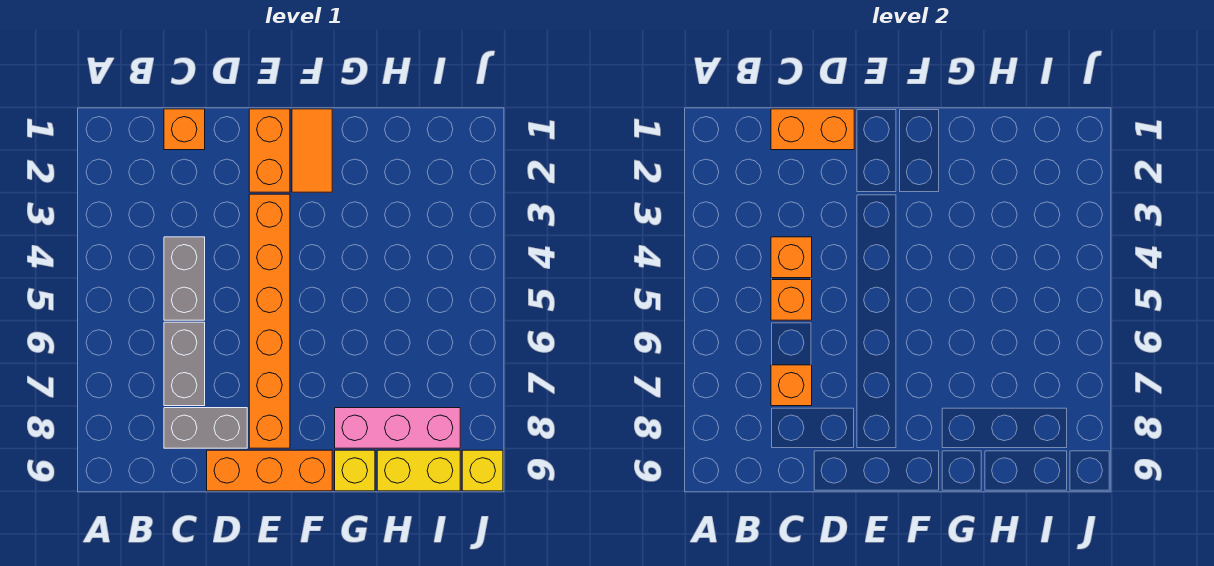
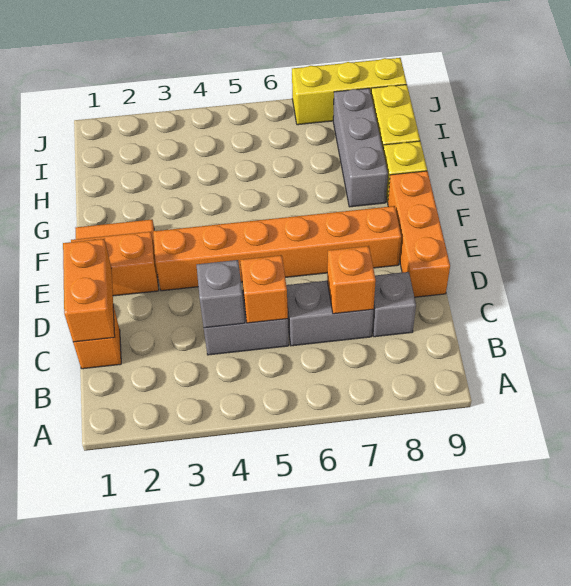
orange 1x1 brick [771,237,812,278] -> grey 1x1 brick [197,260,245,328]
grey 1x2 brick [164,408,247,448] -> grey 1x1 brick [372,272,416,337]
pink 1x3 brick [335,408,460,448] -> grey 1x3 brick [333,88,388,207]
yellow 1x1 brick [462,450,503,491] -> yellow 1x3 brick [292,58,407,125]

